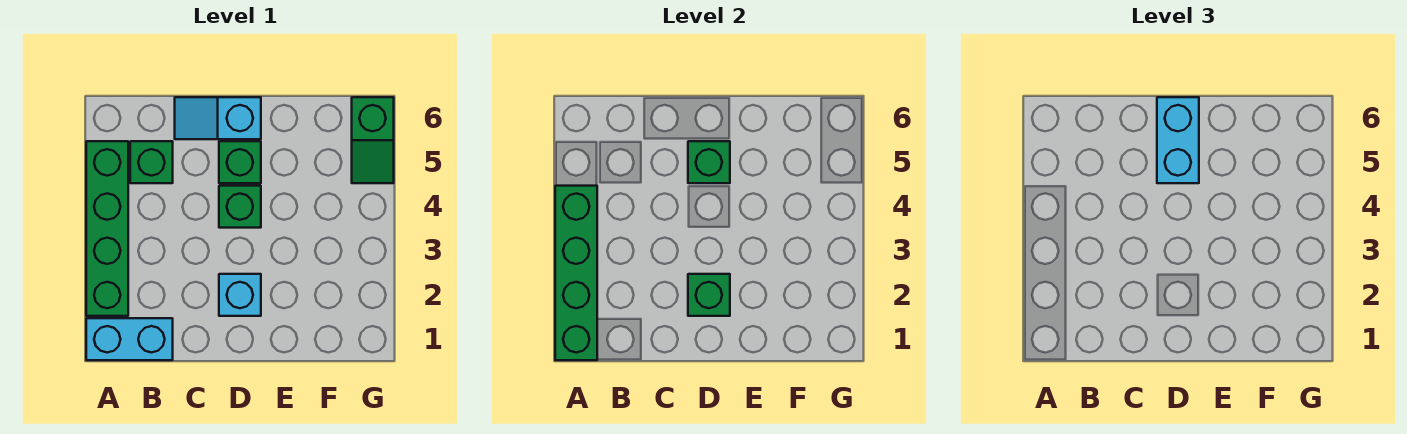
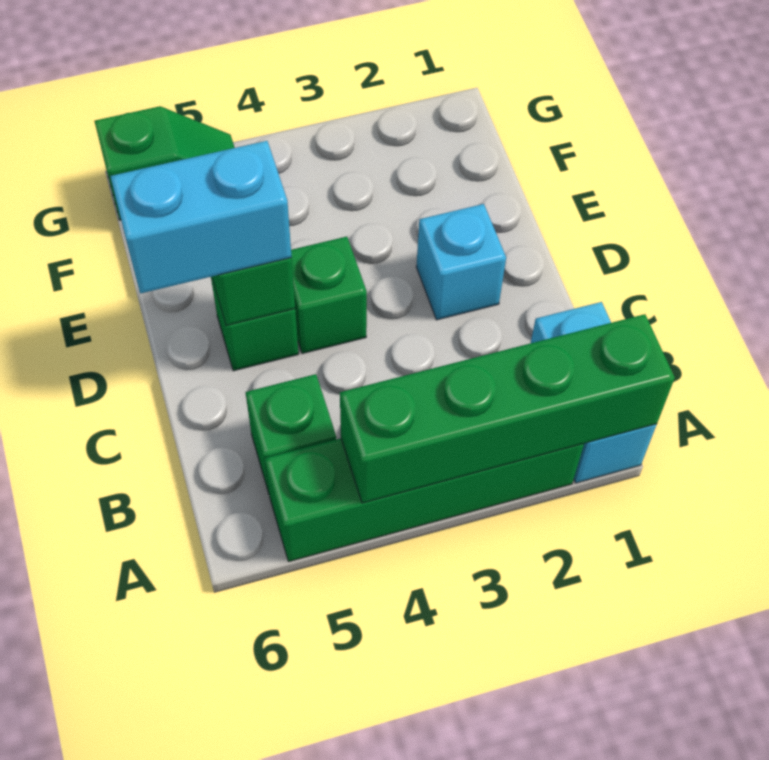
cyan 1x2 slope [175,97,261,139] -> none
green 1x1 brick [688,274,730,316] -> none

